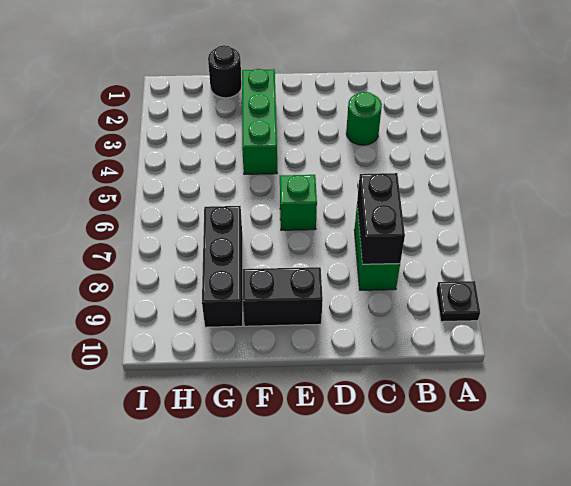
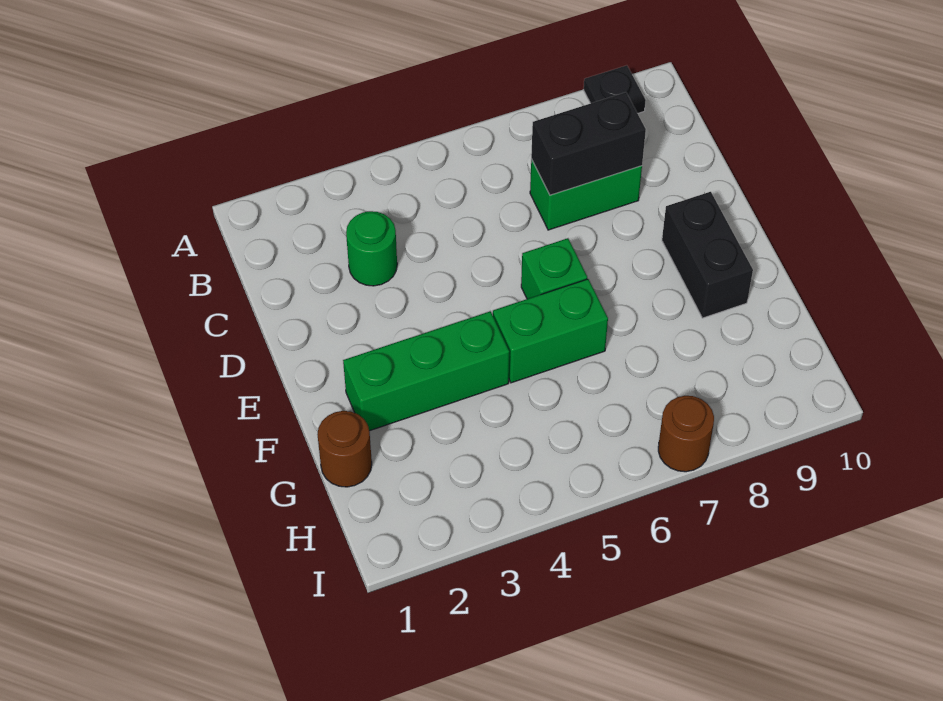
none -> green 1x2 brick [493,279,608,383]
black 1x1 round brick [208,45,242,98] -> brown 1x1 round brick [317,411,372,487]
black 1x3 brick [202,206,243,327] -> none
none -> brown 1x1 round brick [658,396,714,472]

